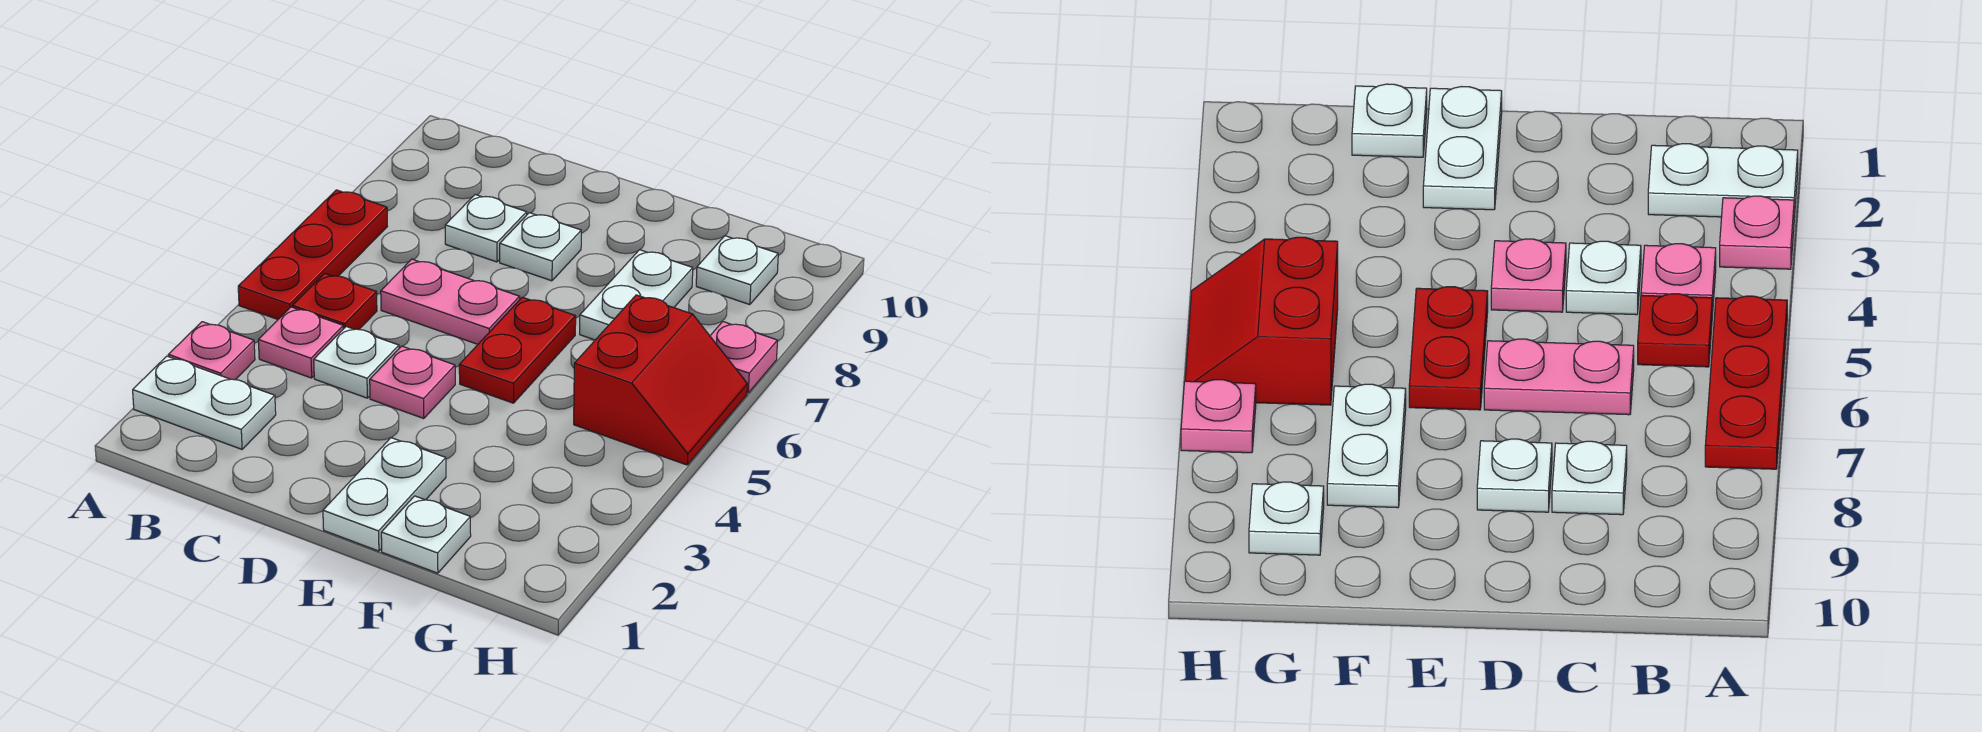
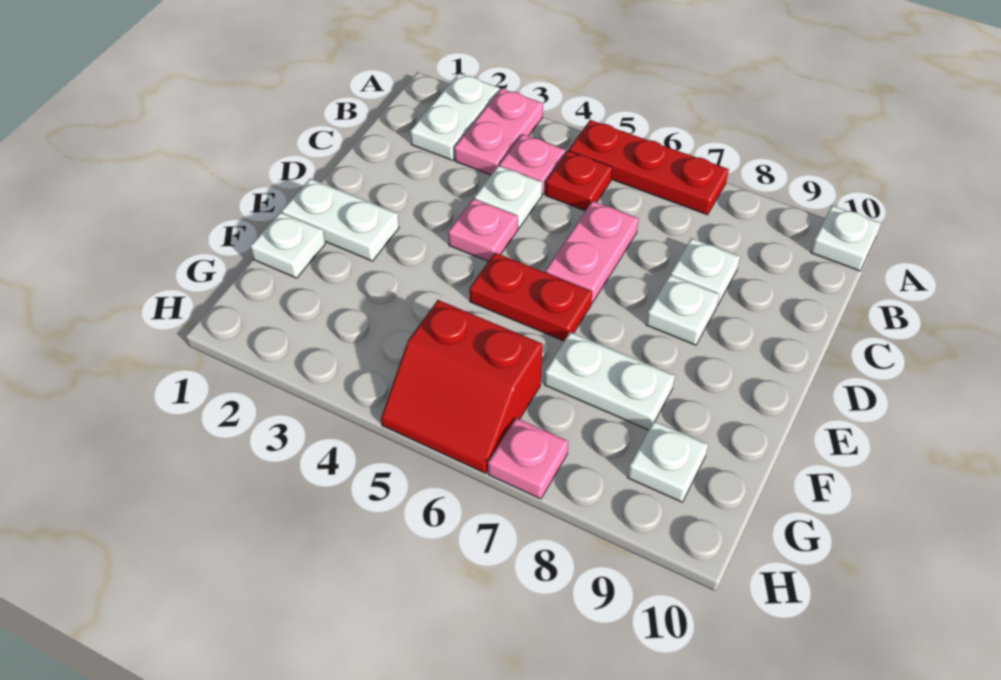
pink 1x1 plate [169,322,255,380] -> pink 1x2 plate [454,88,543,175]
none -> white 1x1 plate [811,206,881,271]

